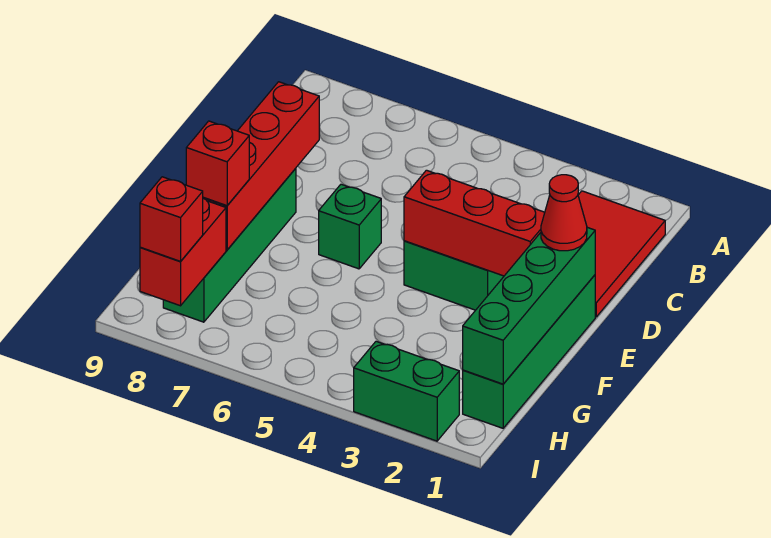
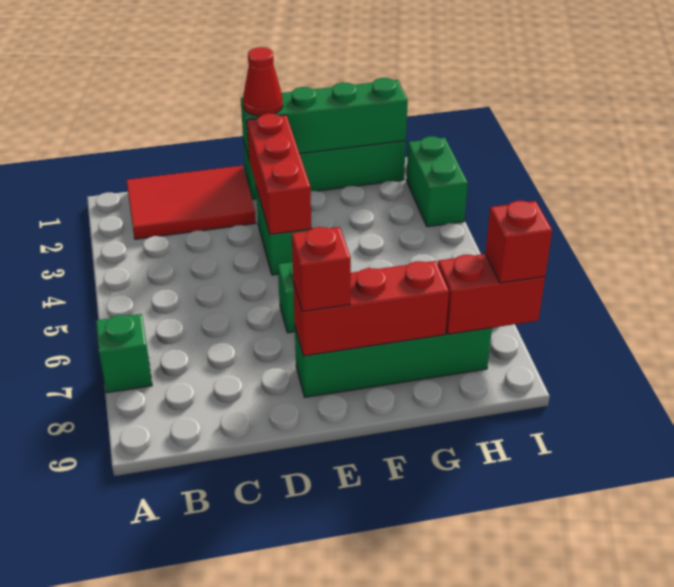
none -> green 1x1 brick [96,314,152,393]
red 1x4 brick [203,82,319,250] -> red 1x3 brick [293,261,449,356]
red 1x1 brick [186,121,249,206] -> red 1x1 brick moved to [292,227,351,311]

